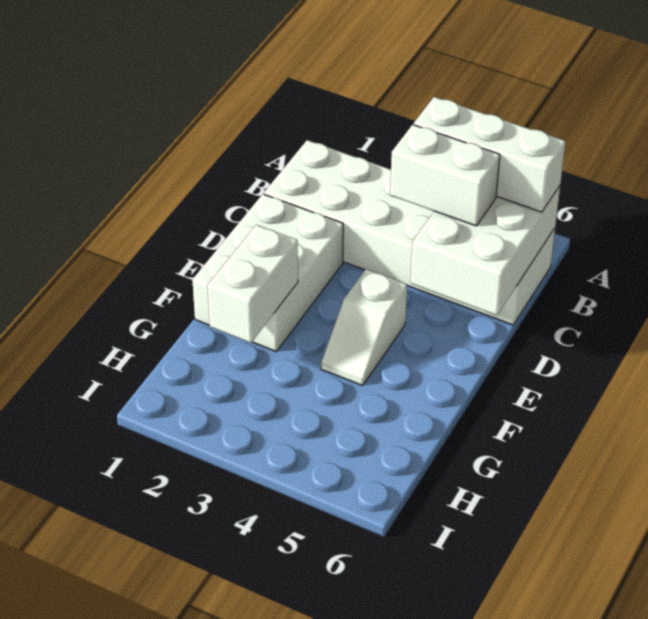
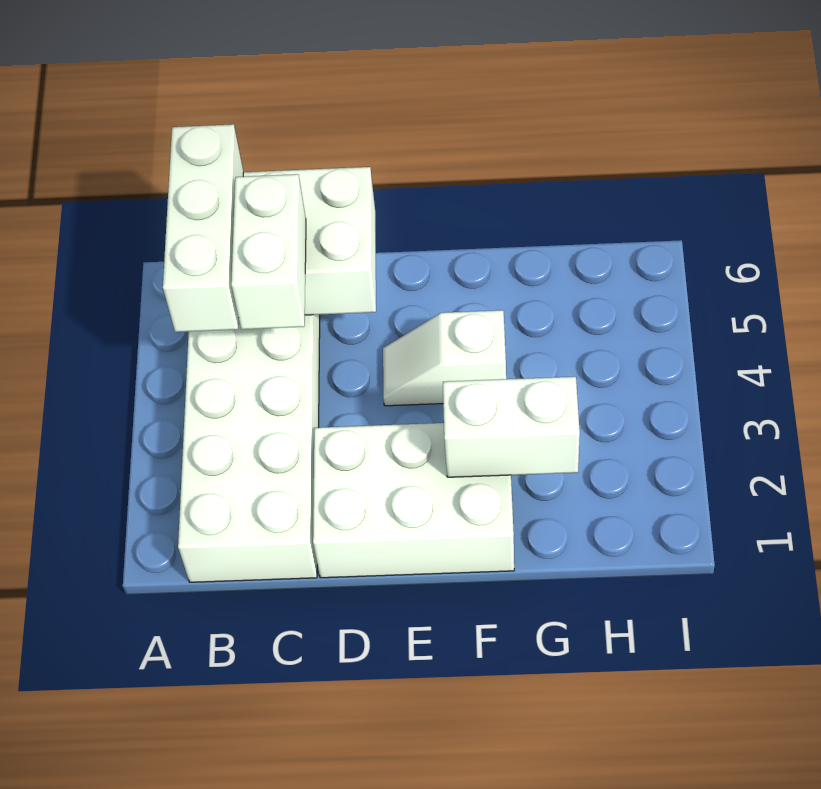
white 1x2 slope [321,269,407,386] -> white 1x2 slope turned to [383,310,506,406]

